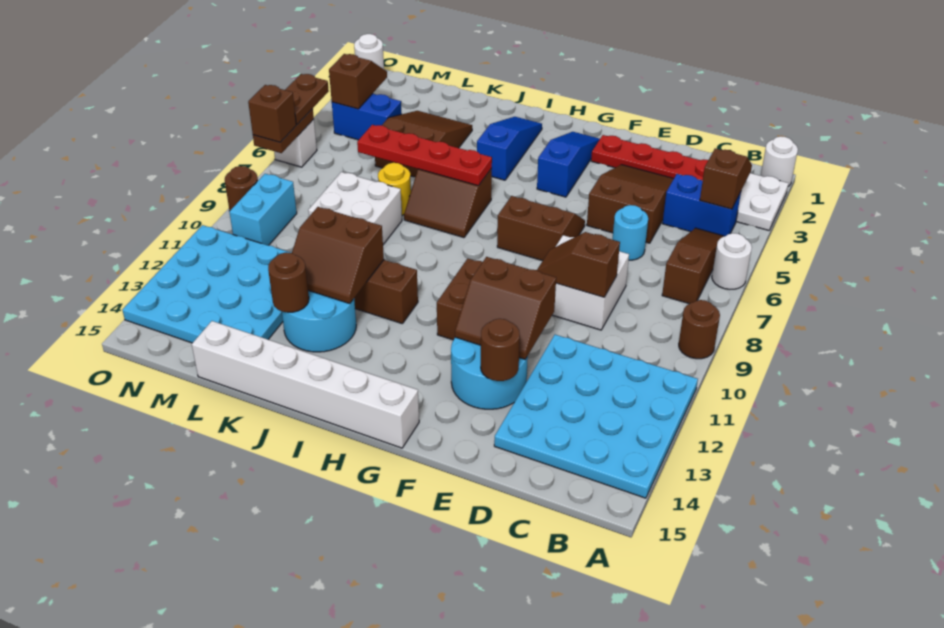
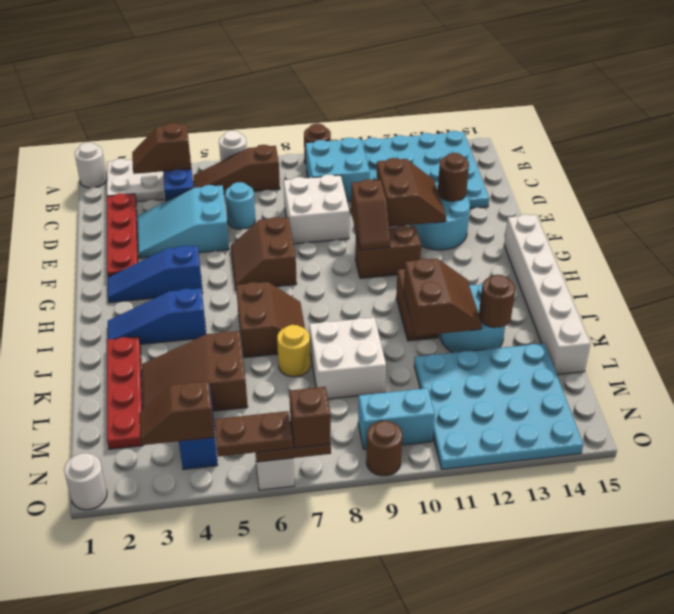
none -> cyan 2x2 brick [306,138,370,201]
brown 2x3 slope [587,165,674,243] -> cyan 2x3 slope [137,185,229,258]
brown 1x2 slope [537,232,620,297] -> brown 1x2 slope moved to [351,179,390,250]
red 1x4 plate [357,125,492,186] -> red 1x4 plate moved to [107,337,143,449]

